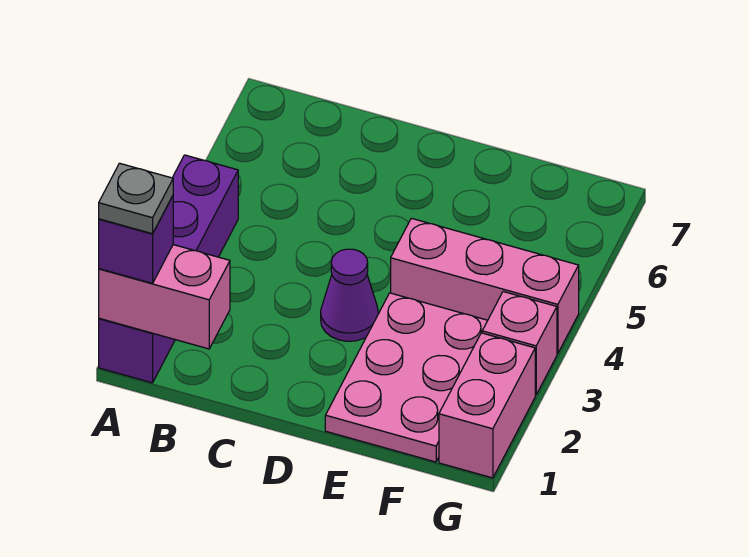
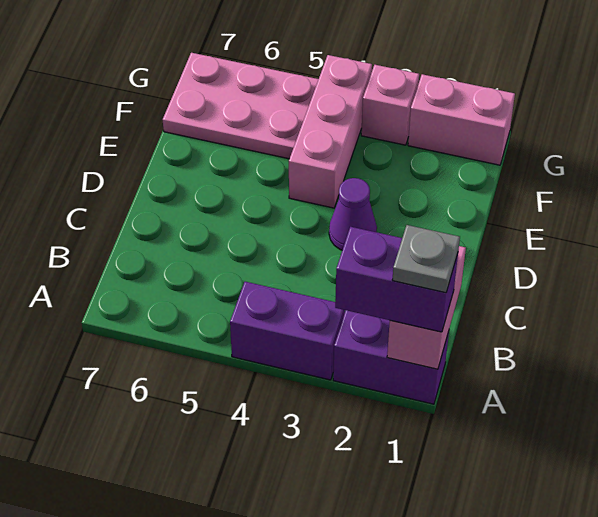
purple 1x1 brick [99,196,173,283] -> purple 1x2 brick [335,227,458,332]
pink 2x3 plate [325,293,488,462] -> pink 2x3 plate moved to [163,53,319,159]

